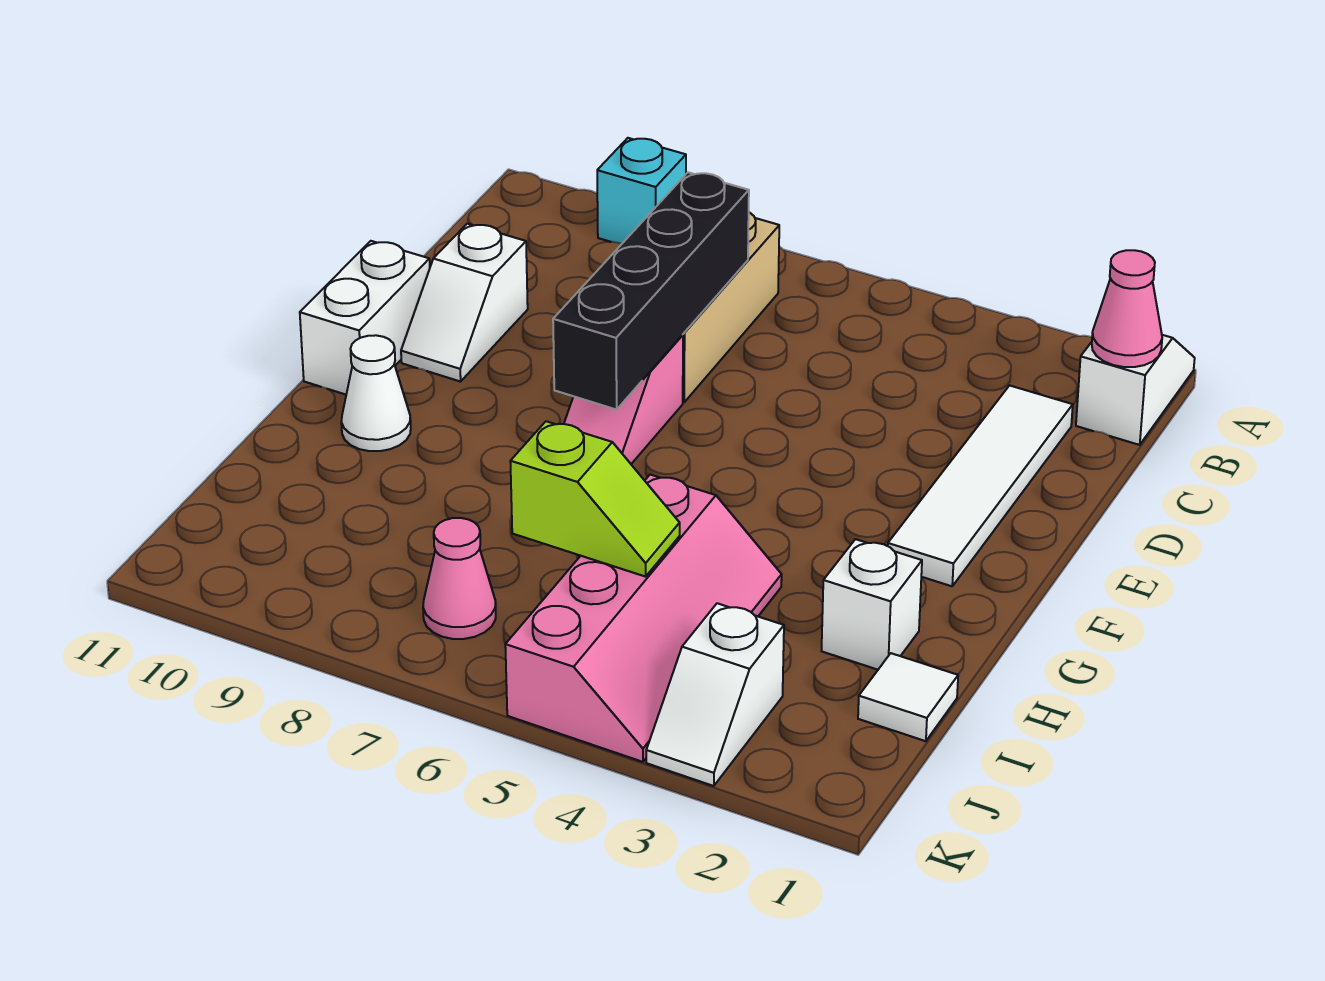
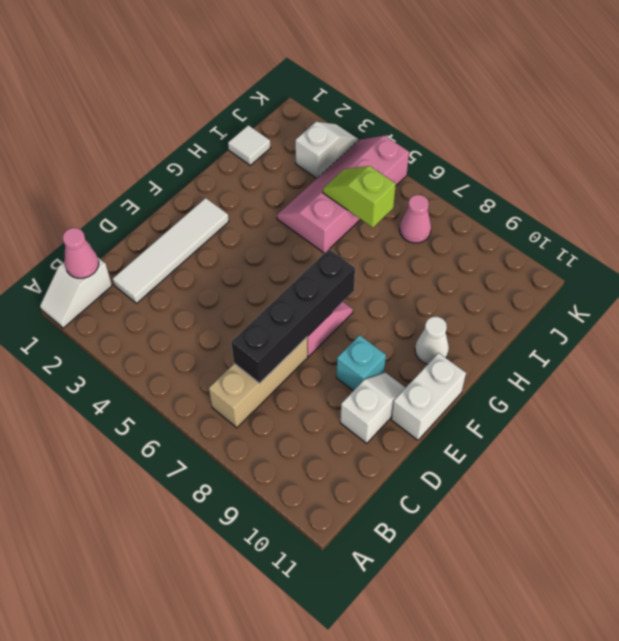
cyan 1x1 brick [597,138,686,244] -> cyan 1x1 brick moved to [336,335,386,391]
white 1x1 brick [822,539,922,670] -> none

